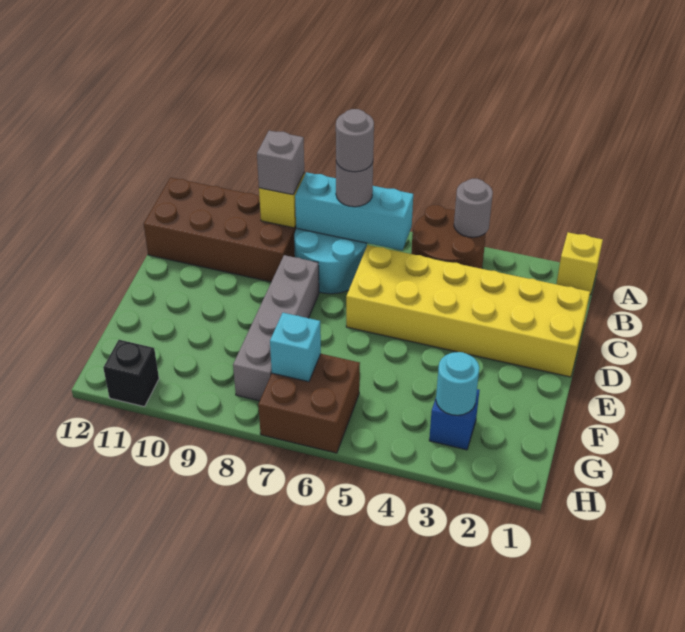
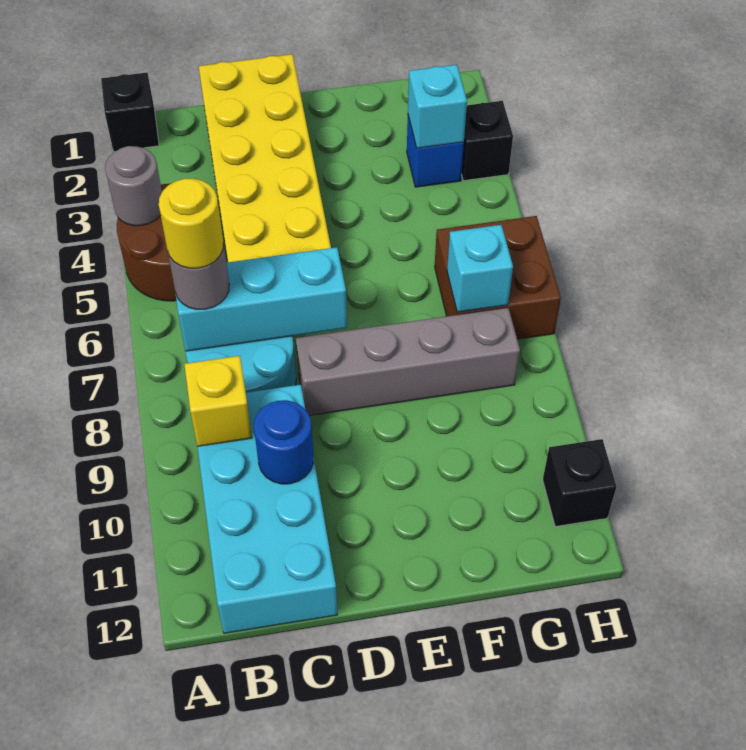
yellow 1x1 brick [557,232,603,295] -> black 1x1 brick [101,73,159,152]
cyan 1x3 brick [295,172,413,250] -> cyan 1x3 brick turned to [175,247,347,351]
grey 1x1 round brick [336,109,374,172] -> yellow 1x1 round brick [159,179,223,268]
brown 2x4 brick [144,178,296,282] -> cyan 2x4 brick [197,385,338,633]
grey 1x1 brick [257,131,304,195] -> none
none -> blue 1x1 round brick [254,400,313,484]
cyan 1x1 round brick [436,352,479,415] -> cyan 1x1 brick [408,65,467,148]
none -> black 1x1 brick [461,101,513,181]

